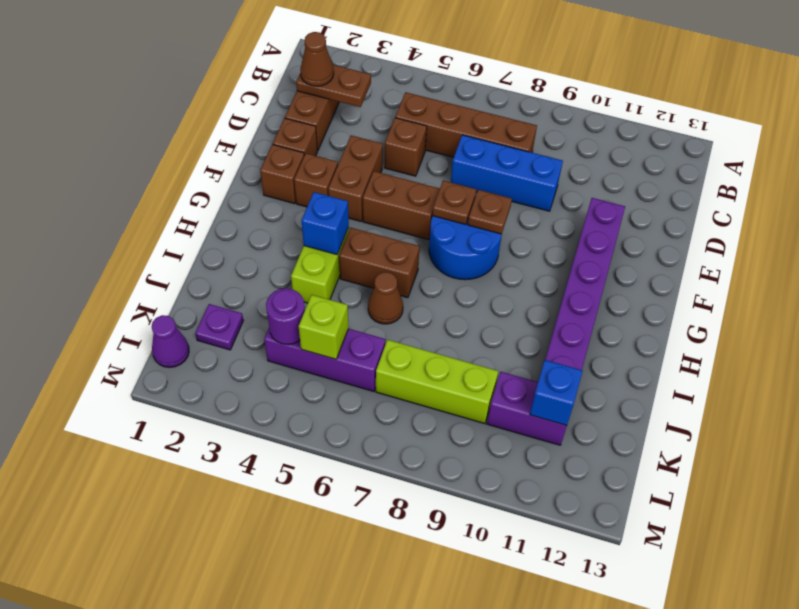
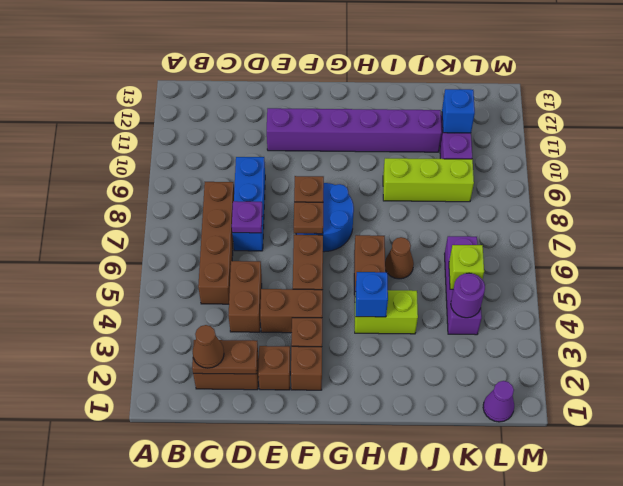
brown 1x2 plate [296,65,371,107] -> brown 1x2 plate turned to [192,340,258,374]
brown 1x1 brick [385,118,427,176] -> brown 1x2 brick [229,261,262,332]
purple 1x1 plate [195,304,243,350] -> purple 1x1 plate moved to [232,201,262,233]
lime 1x3 brick [376,340,498,424] -> lime 1x3 brick turned to [383,158,474,202]

